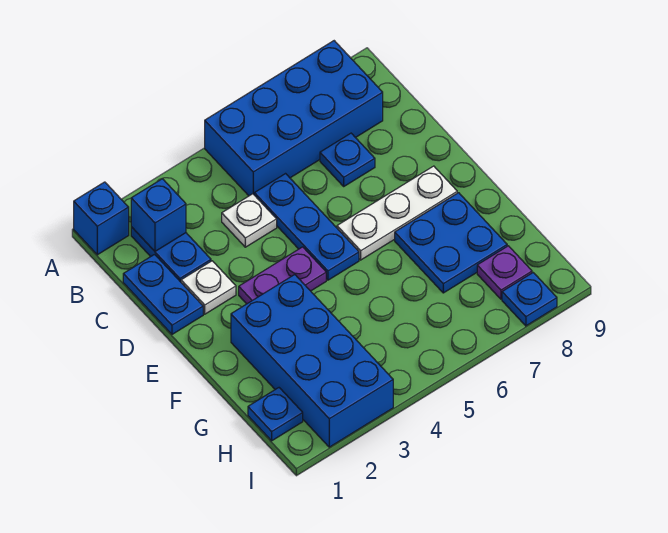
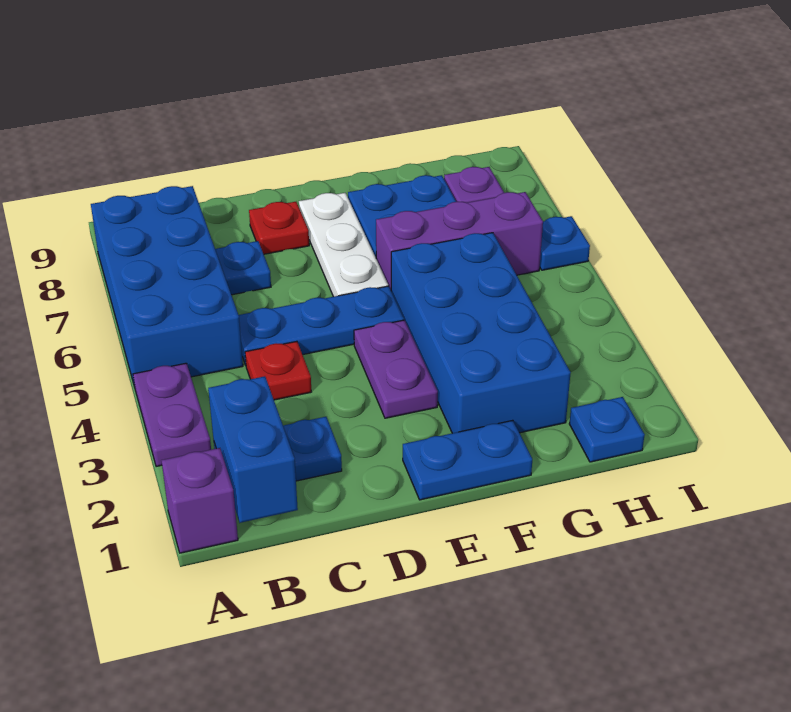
blue 1x1 brick [74,182,129,255] -> purple 1x1 brick [161,448,238,553]
none -> purple 1x2 plate [133,363,211,467]
blue 1x1 brick [131,179,186,251] -> blue 1x2 brick [208,376,298,523]
blue 1x2 plate [123,255,203,334] -> blue 1x2 plate moved to [403,420,532,500]
white 1x1 plate [222,194,277,247] -> red 1x1 plate [245,341,311,400]
white 1x1 plate [181,261,236,314] -> none
none -> red 1x1 plate [249,202,309,254]
blue 2x4 brick [231,275,393,447] -> blue 2x4 brick turned to [391,233,571,433]
none -> purple 1x3 brick [376,192,543,289]
blue 1x1 plate [502,273,557,326] -> blue 1x1 plate moved to [540,216,590,270]

